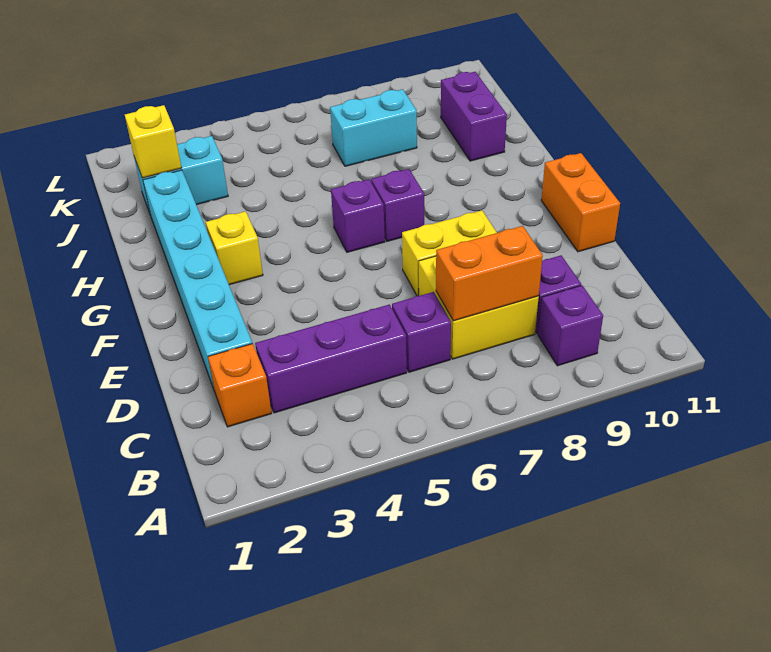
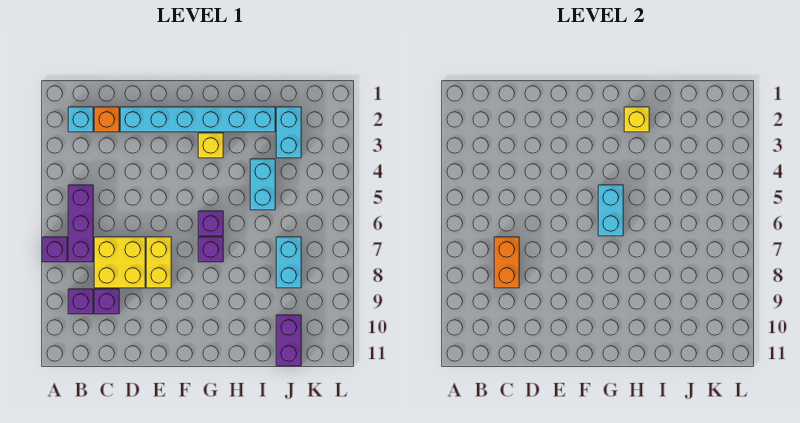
none -> cyan 1x1 brick [68,107,93,132]
purple 1x3 brick [255,304,407,413] -> purple 1x3 brick moved to [68,185,93,262]
purple 1x1 brick [392,292,451,372] -> purple 1x1 brick moved to [42,237,67,262]
orange 1x2 brick [541,153,620,252] -> none
none -> cyan 1x2 brick [598,185,623,236]
none -> cyan 1x2 brick [250,159,275,210]
purple 1x2 brick [441,72,507,161] -> purple 1x2 brick turned to [276,315,301,366]
yellow 1x1 brick [125,105,181,178] -> yellow 1x1 brick moved to [624,107,649,132]

